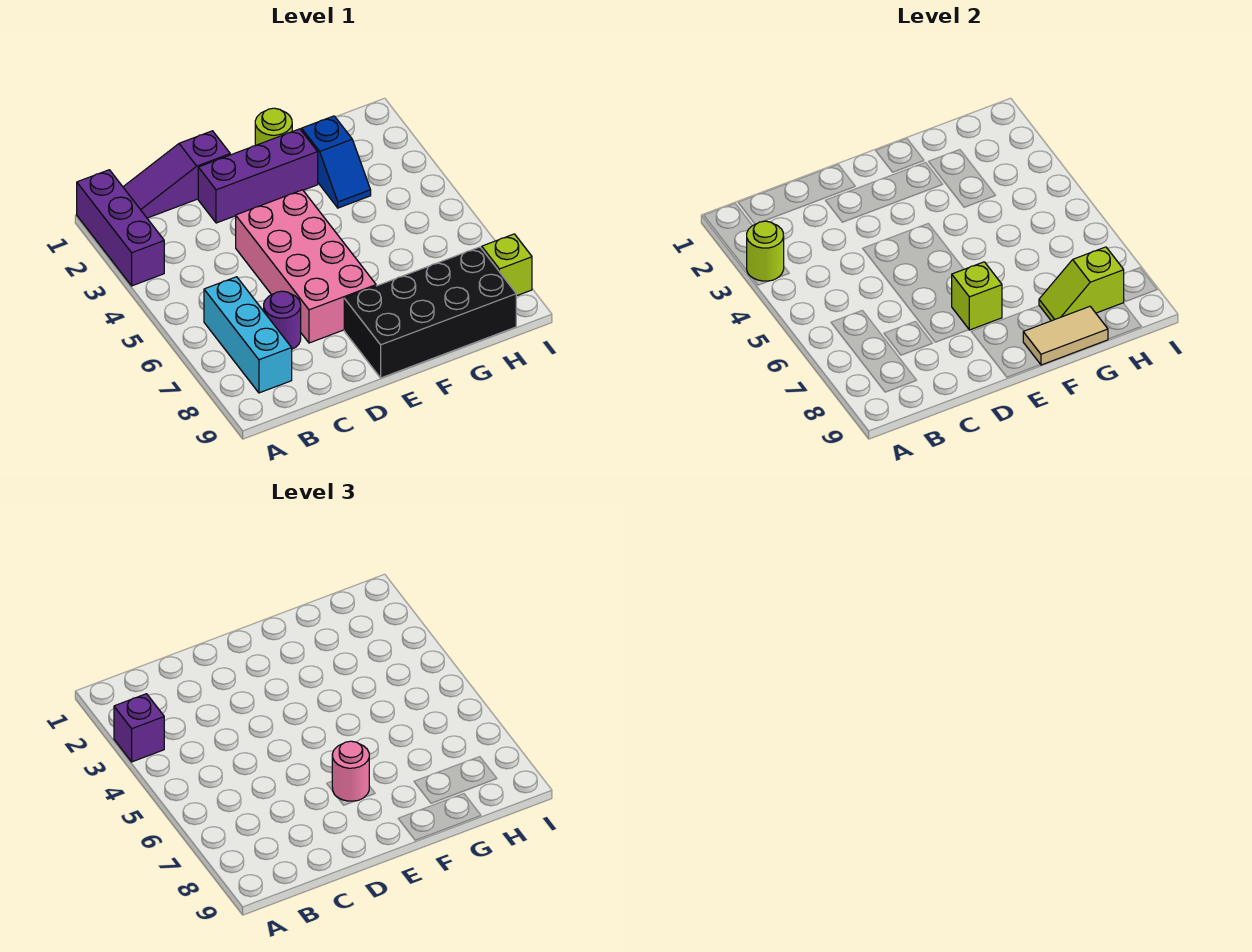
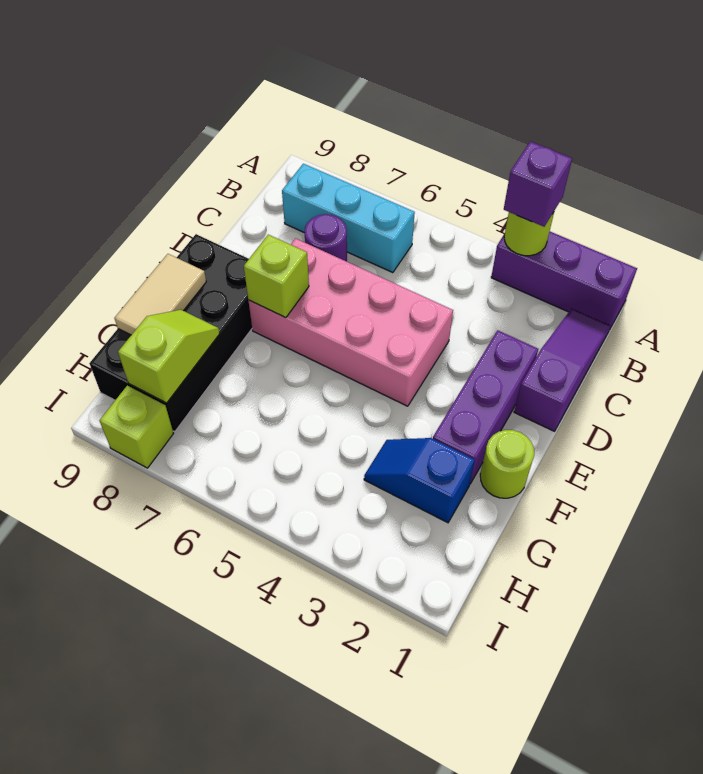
pink 1x1 round brick [332,741,369,801] -> none

